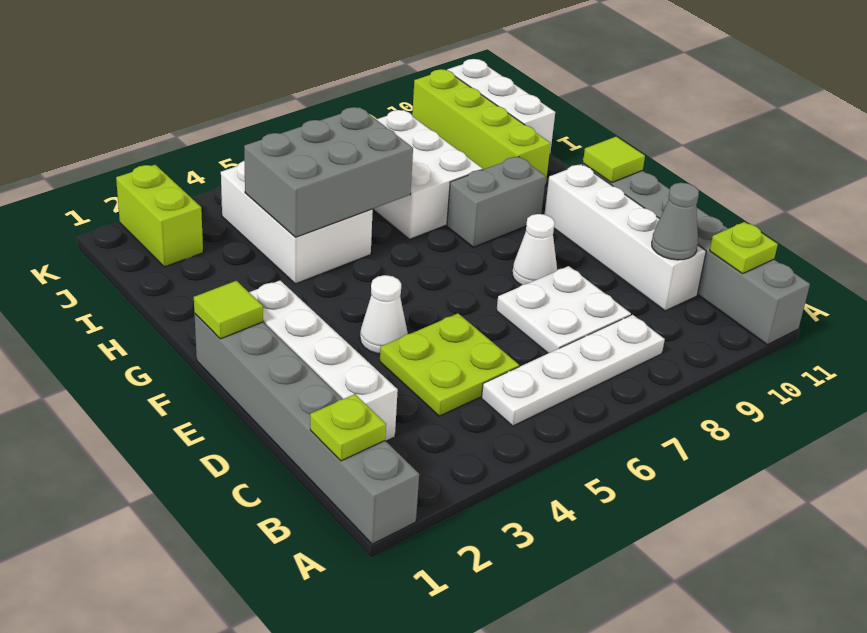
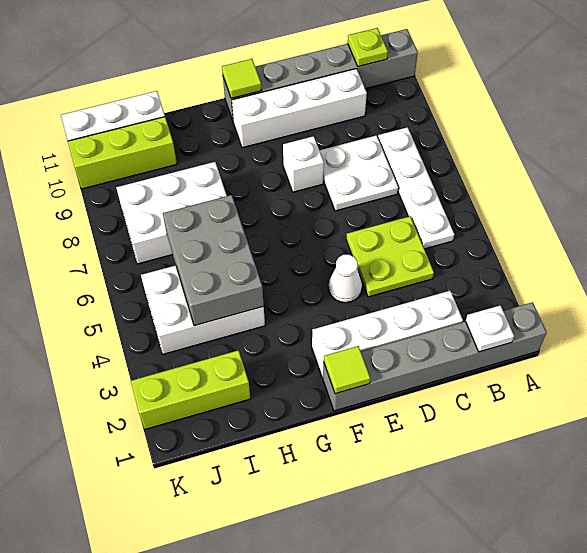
lime 1x1 plate [310,394,386,461] -> white 1x1 plate [466,305,514,352]
grey 1x1 cone [652,183,699,260] -> none
white 1x1 cone [512,214,557,285] -> white 1x1 brick [283,136,324,192]
grey 1x2 brick [447,157,546,247] -> none
lime 1x4 brick [412,69,551,186] -> lime 1x3 brick [68,117,177,189]
lime 1x2 brick [116,165,203,267] -> lime 1x3 brick [131,350,250,429]

